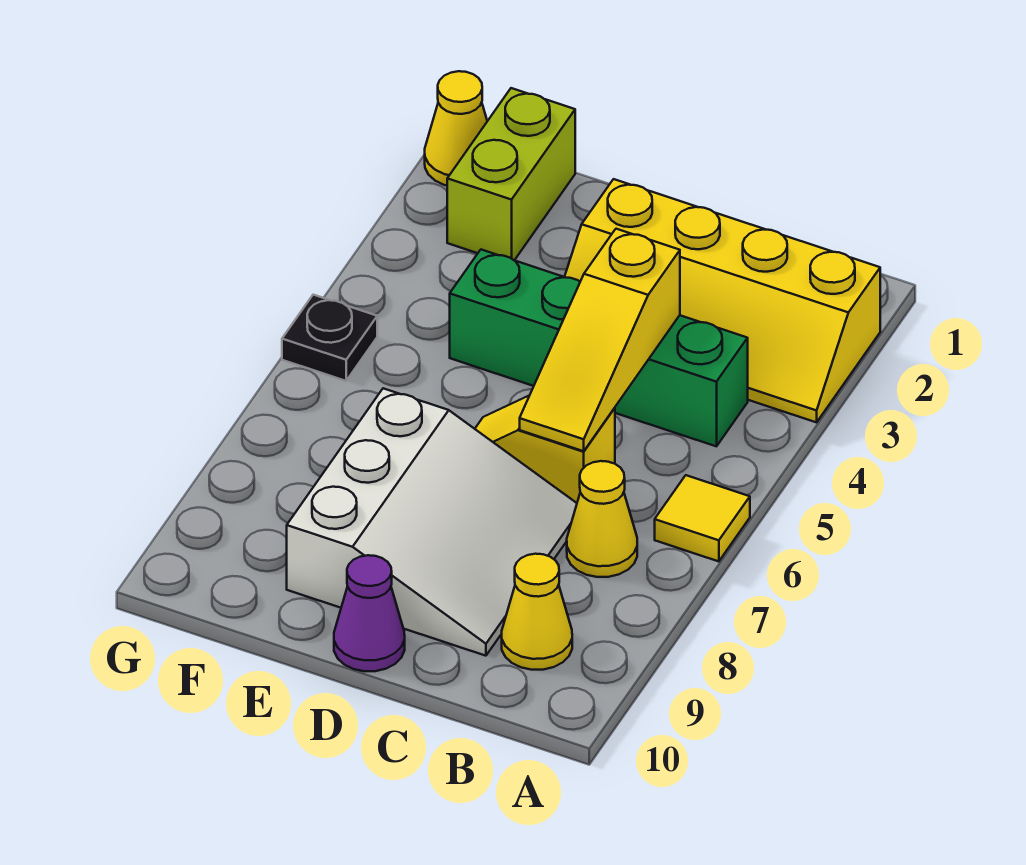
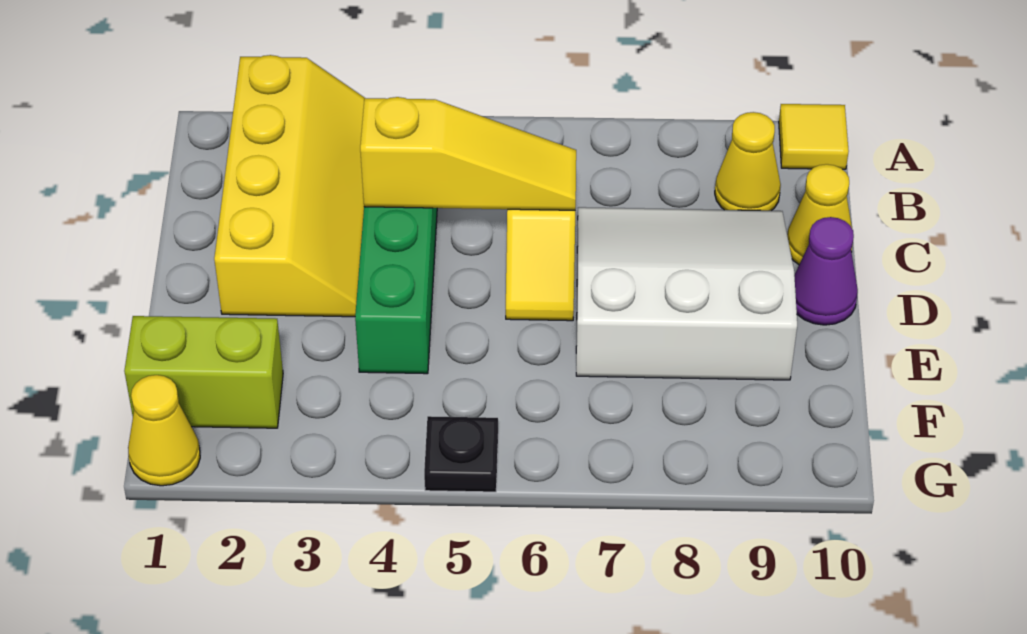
yellow 1x1 tile [655,475,750,561] -> yellow 1x1 tile moved to [779,104,849,169]
yellow 1x1 cone [567,461,637,577] -> yellow 1x1 cone moved to [787,164,852,264]

